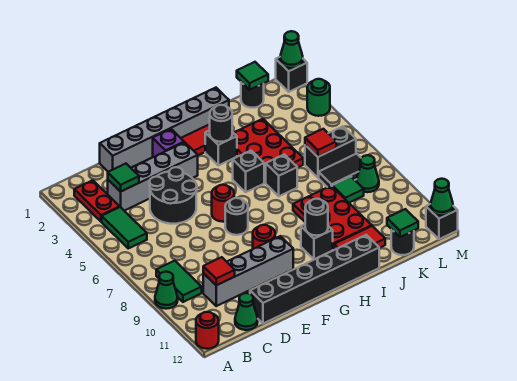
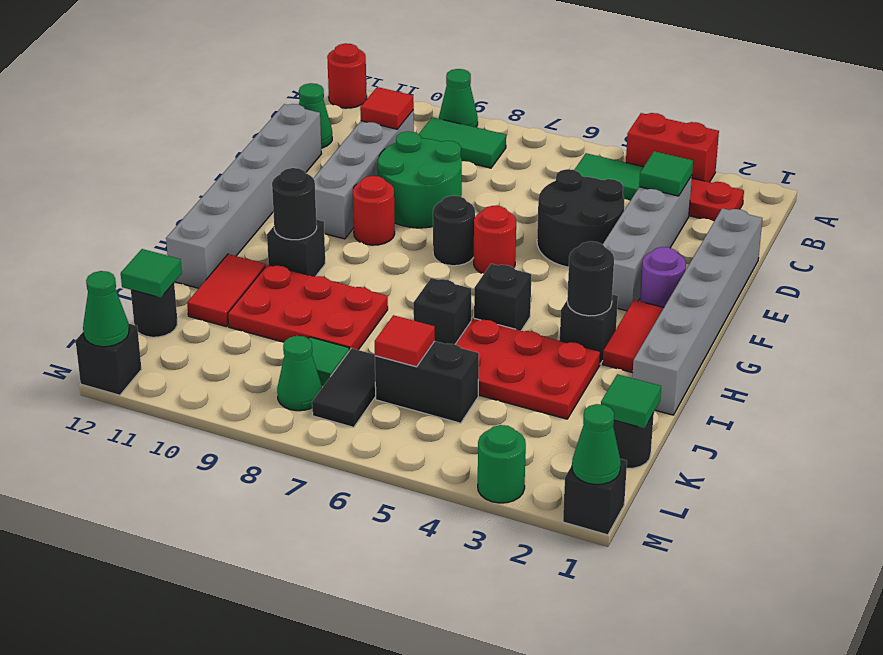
none -> red 1x2 brick [626,113,719,182]
none -> green 2x2 round brick [378,131,462,228]
black 1x6 brick [250,235,379,324] -> grey 1x6 brick [166,104,322,288]
purple 1x1 brick [153,129,184,157] -> purple 1x1 round brick [640,247,686,307]
black 1x2 brick [305,126,356,178] -> black 1x2 brick turned to [375,341,479,423]

